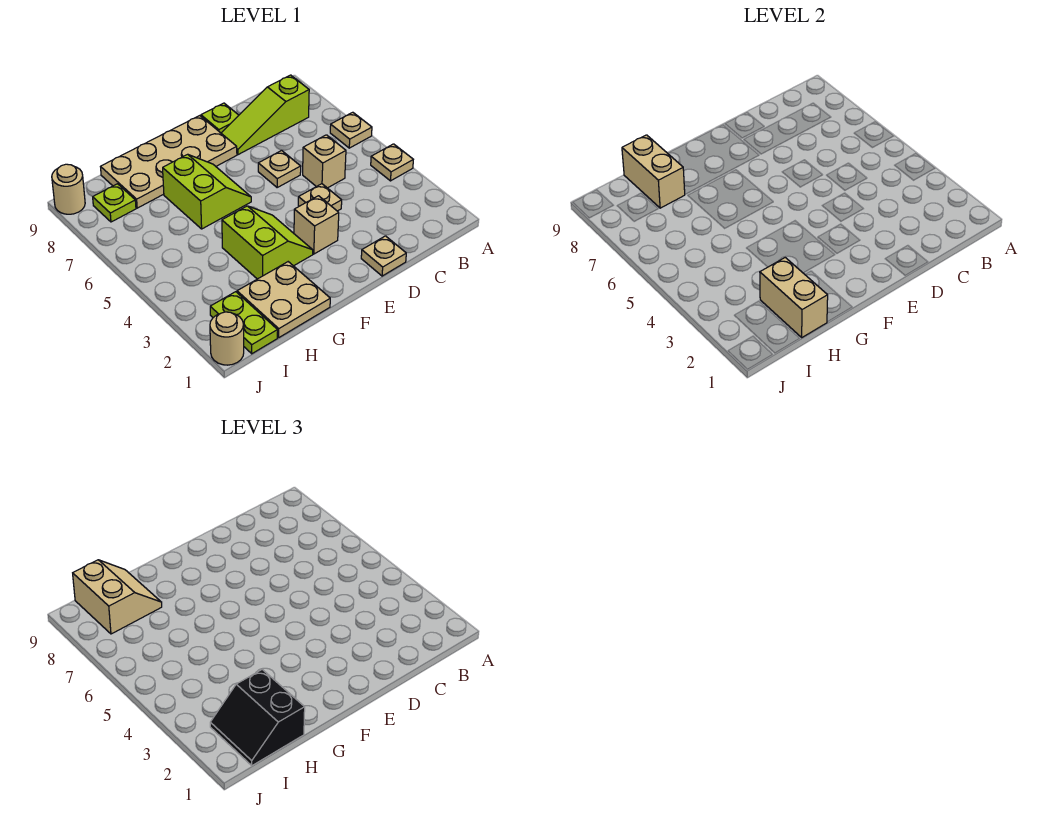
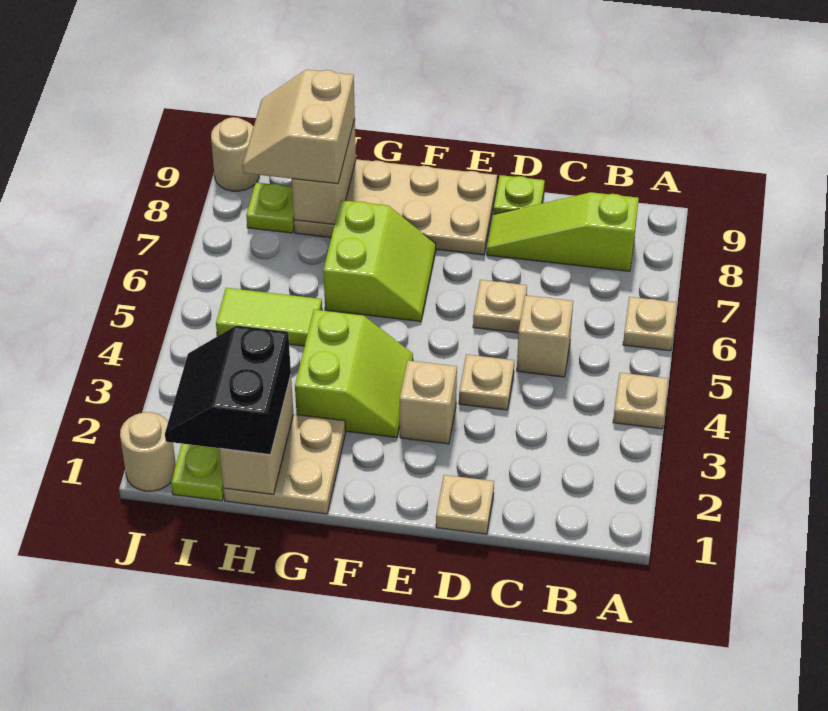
none -> lime 1x2 tile [216,288,322,346]
tan 2x2 slope [73,560,162,634] -> tan 2x2 slope turned to [242,70,355,184]

